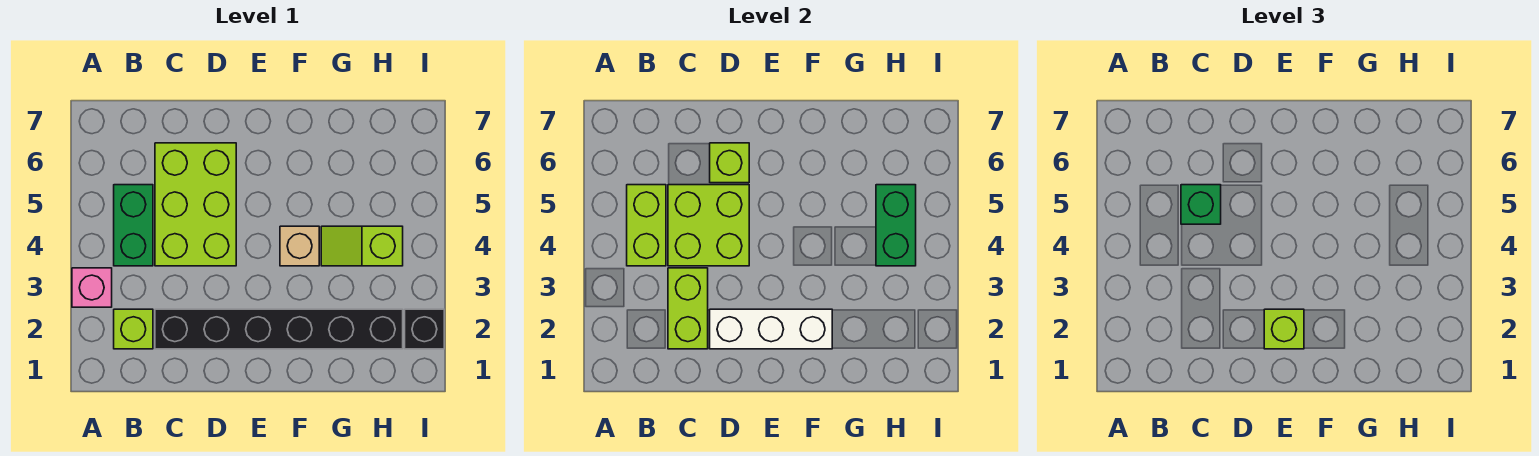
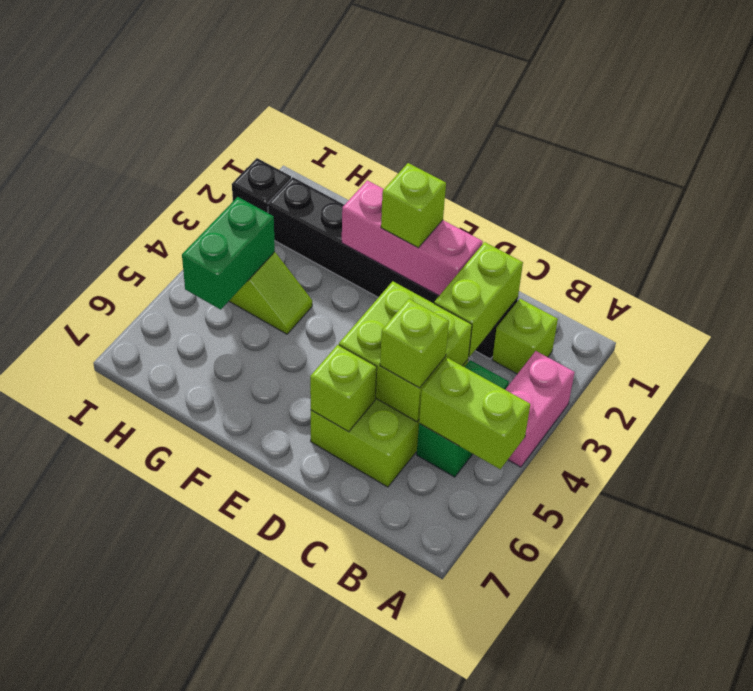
pink 1x1 brick [72,268,112,307] -> pink 1x2 brick [505,351,575,467]
lime 1x2 brick [627,185,666,266] -> lime 1x2 brick turned to [419,358,530,469]
green 1x1 brick [1181,185,1221,224] -> lime 1x1 brick [380,299,449,388]
white 1x3 brick [710,309,832,349] -> pink 1x3 brick [342,180,483,296]
tan 1x1 brick [280,226,319,266] -> none

